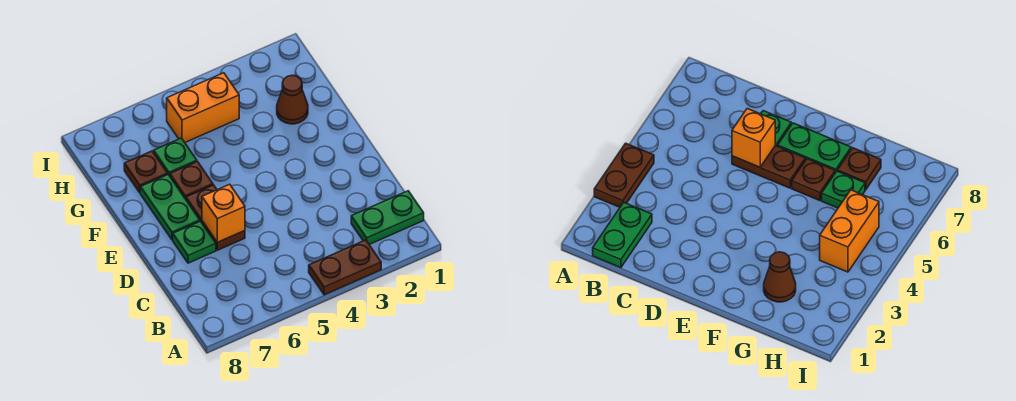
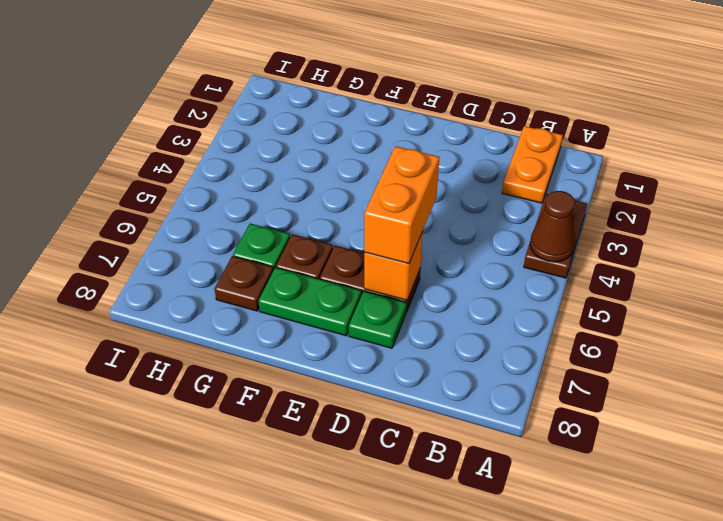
green 1x2 plate [351,191,424,244] -> orange 1x2 plate [502,126,563,203]
brown 1x1 cone [277,75,308,124] -> brown 1x1 cone moved to [530,191,575,262]
orange 1x2 brick [167,73,239,142] -> orange 1x2 brick moved to [364,146,439,264]

